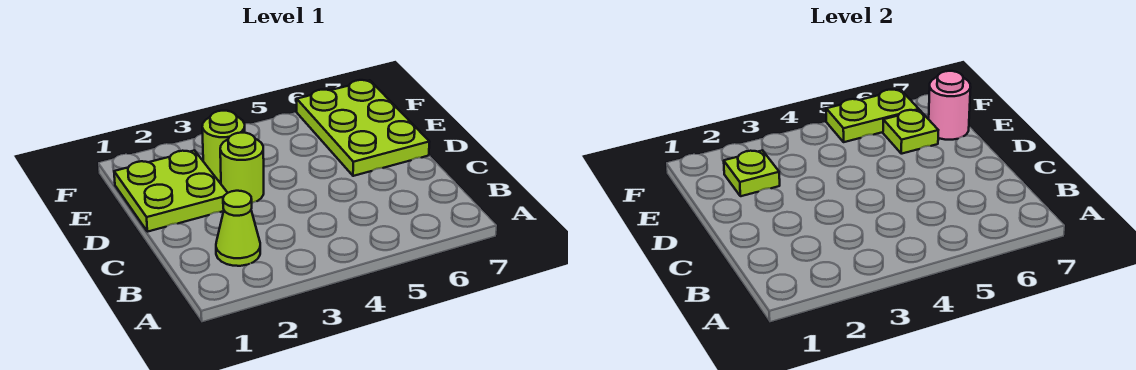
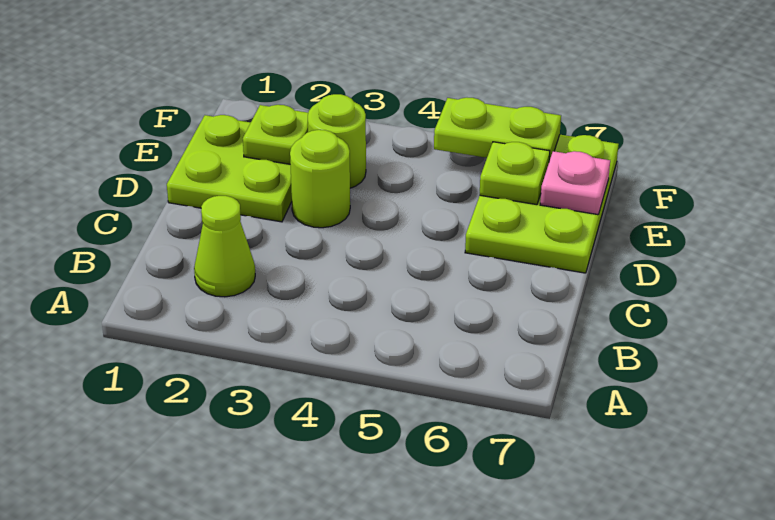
pink 1x1 round brick [929,71,971,140] -> pink 1x1 plate [540,151,610,215]

